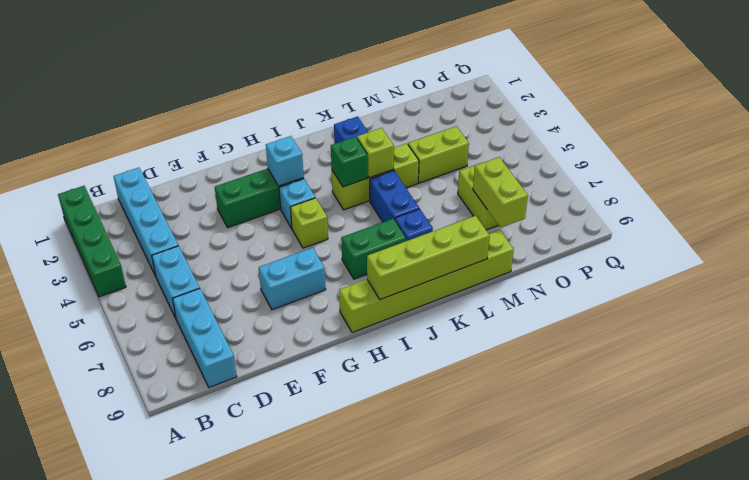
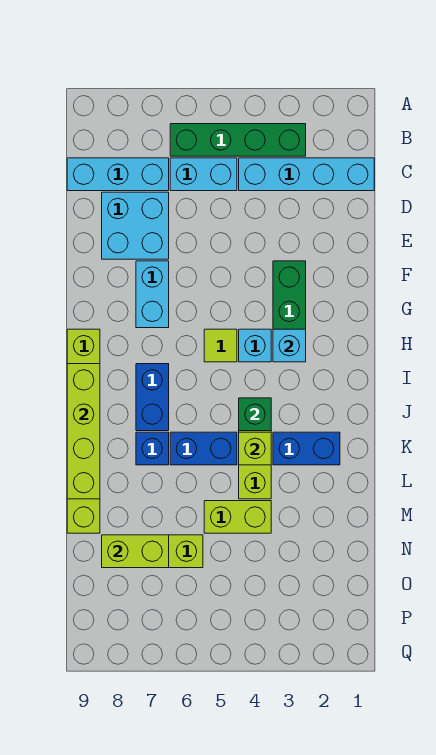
green 1x4 brick [58,186,126,297] -> green 1x4 brick moved to [170,124,306,156]
none -> cyan 2x2 brick [102,192,169,259]
lime 1x1 brick [290,198,328,248] -> lime 1x1 tile [204,329,237,362]
green 1x2 brick [341,218,406,279] -> blue 1x2 brick [136,364,169,431]
lime 1x2 brick [408,126,469,183] -> lime 1x2 brick turned to [204,501,271,533]

